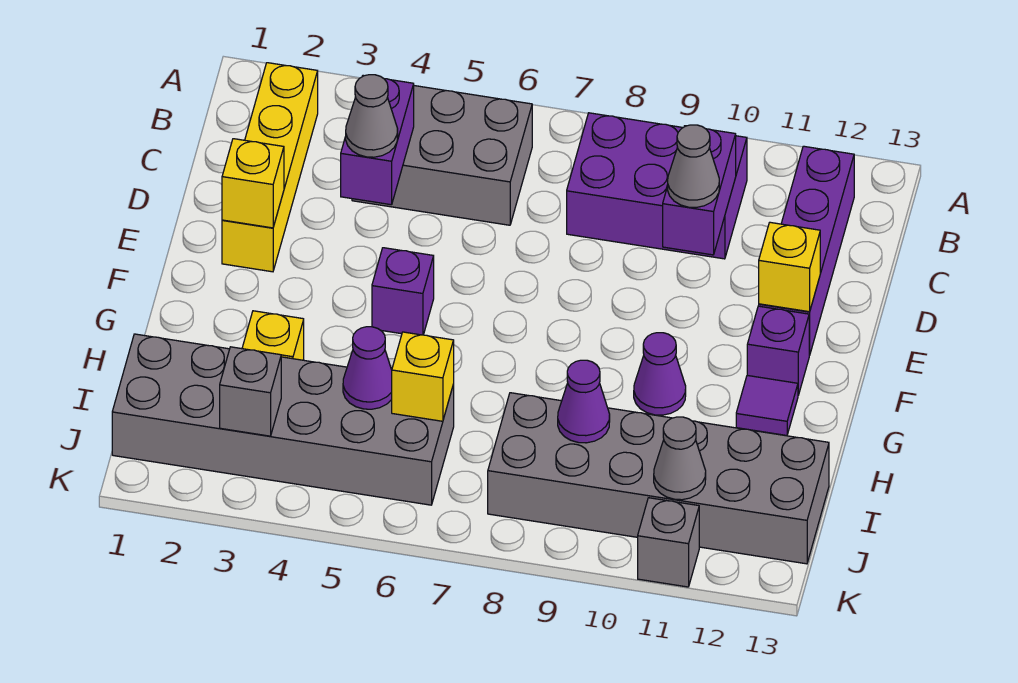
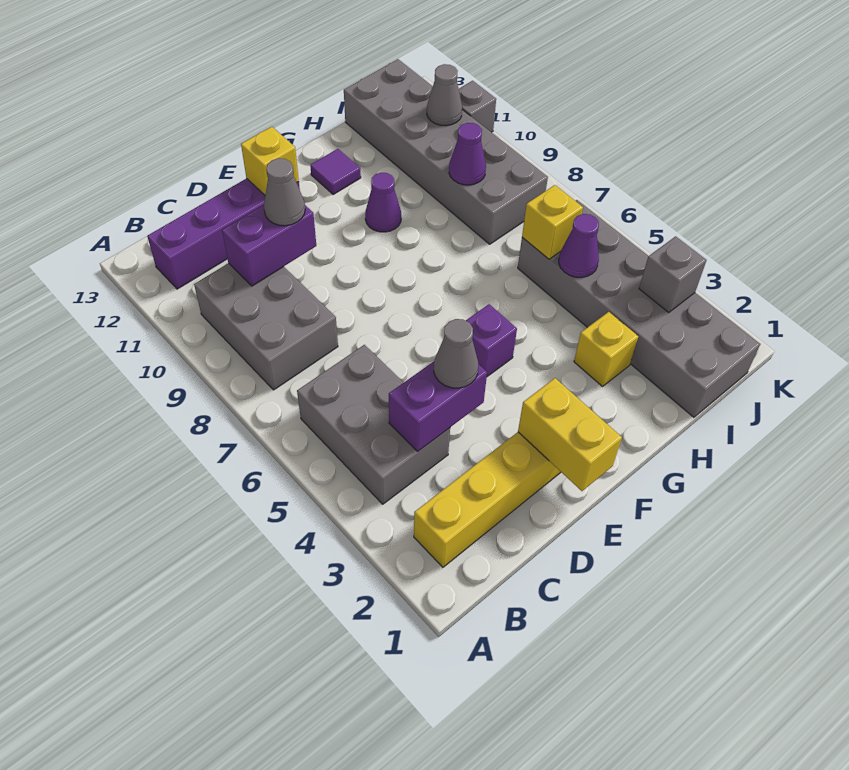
purple 2x3 brick [567,113,747,259] -> grey 2x3 brick [194,263,338,390]
yellow 1x1 brick [222,139,284,228] -> yellow 1x2 brick [518,378,622,491]
purple 1x1 brick [747,306,809,395] -> none

